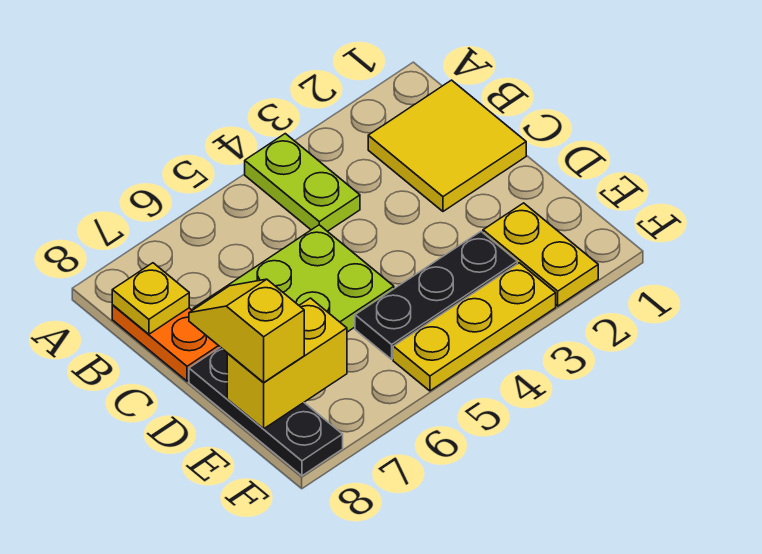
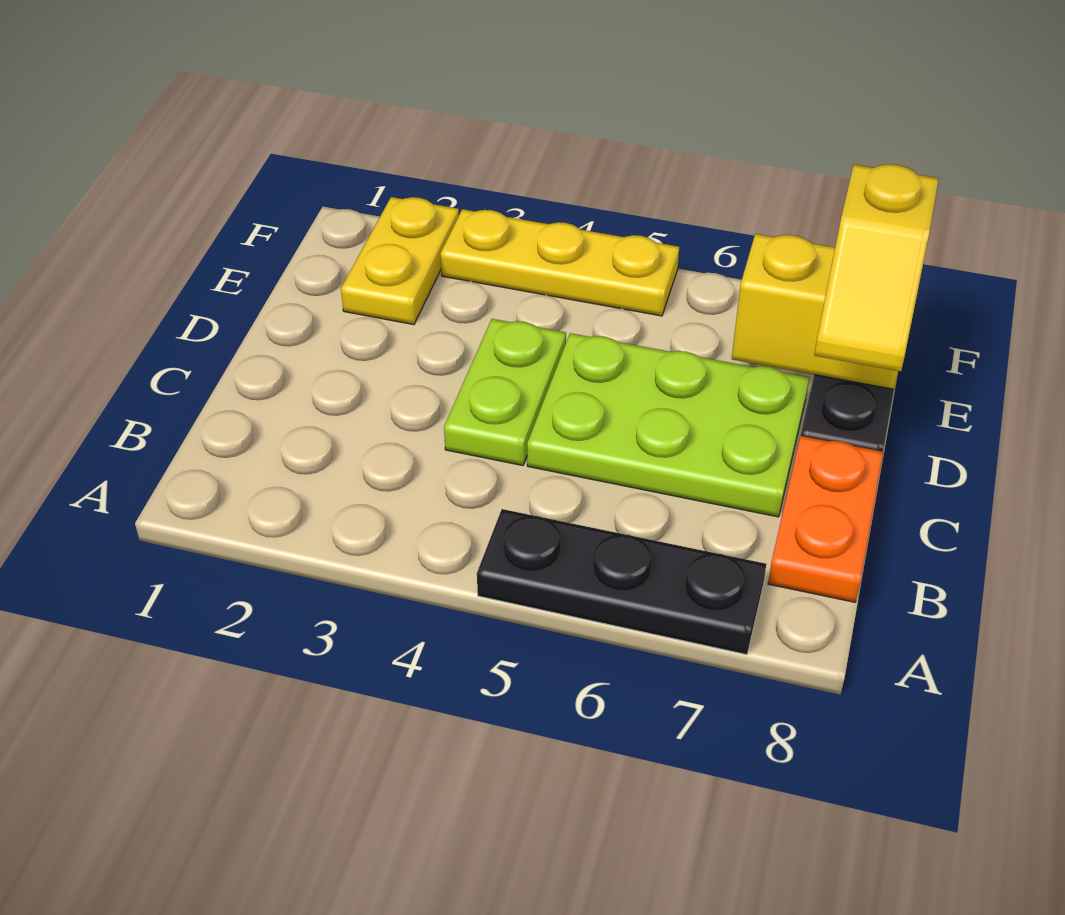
lime 1x2 plate [245,134,360,231] -> lime 1x2 plate moved to [444,319,566,465]
yellow 2x2 tile [368,80,526,211] -> none
yellow 1x1 plate [112,263,189,334] -> none
black 1x3 plate [355,232,517,359] -> black 1x3 plate moved to [477,509,766,655]

